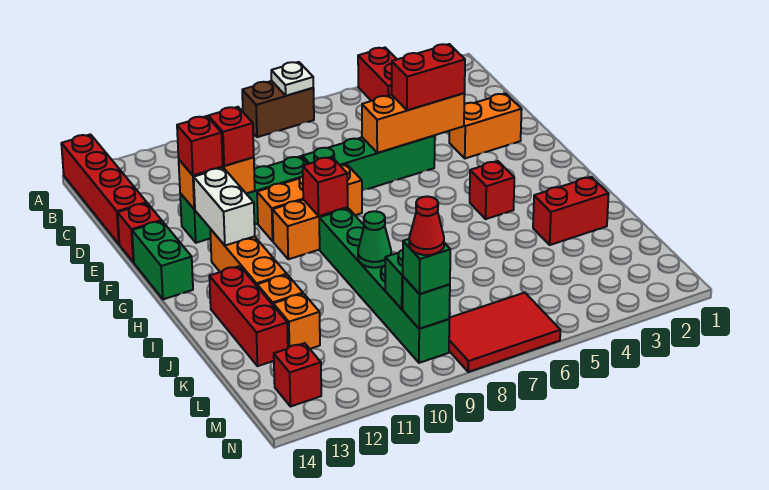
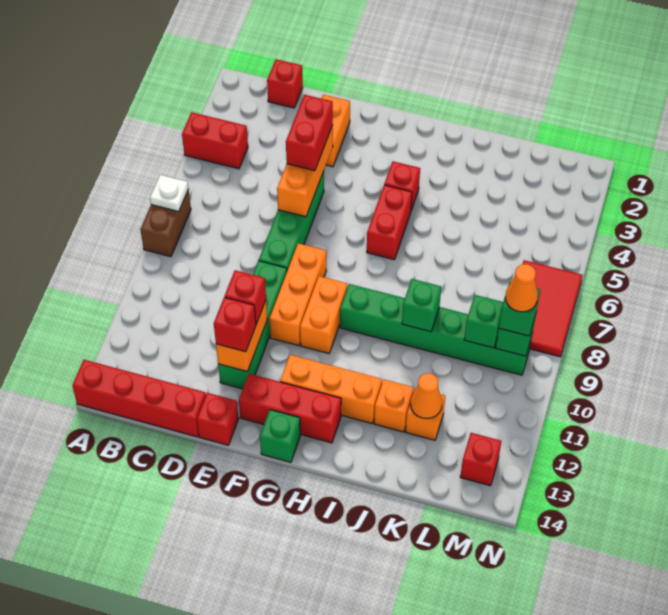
white 1x2 brick [194,168,255,246] -> none
green 1x2 brick [132,221,193,299] -> green 1x1 brick [260,410,300,462]
red 1x1 brick [303,157,348,216] -> red 1x1 brick moved to [267,59,303,108]
red 1x3 brick [209,266,288,366] -> red 1x3 brick moved to [239,374,341,443]
red 1x2 brick [533,177,609,245] -> red 1x2 brick moved to [367,185,412,260]
green 1x1 cone [358,211,391,268] -> green 1x1 brick [402,279,441,332]
none -> orange 1x1 cone [411,373,442,419]
red 1x1 cone [409,196,444,255] -> orange 1x1 cone [505,264,538,312]

